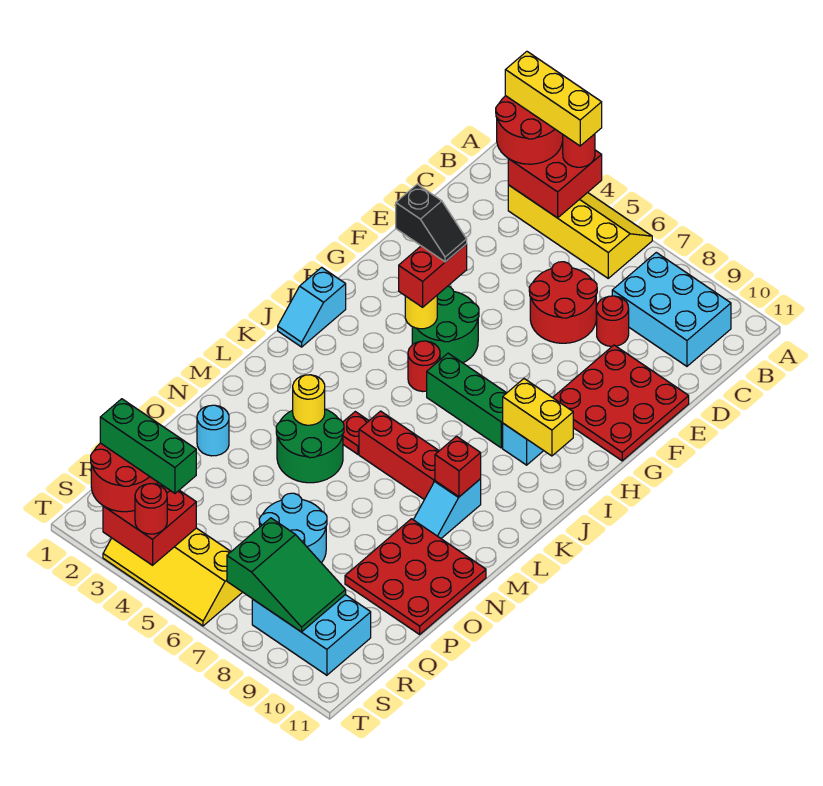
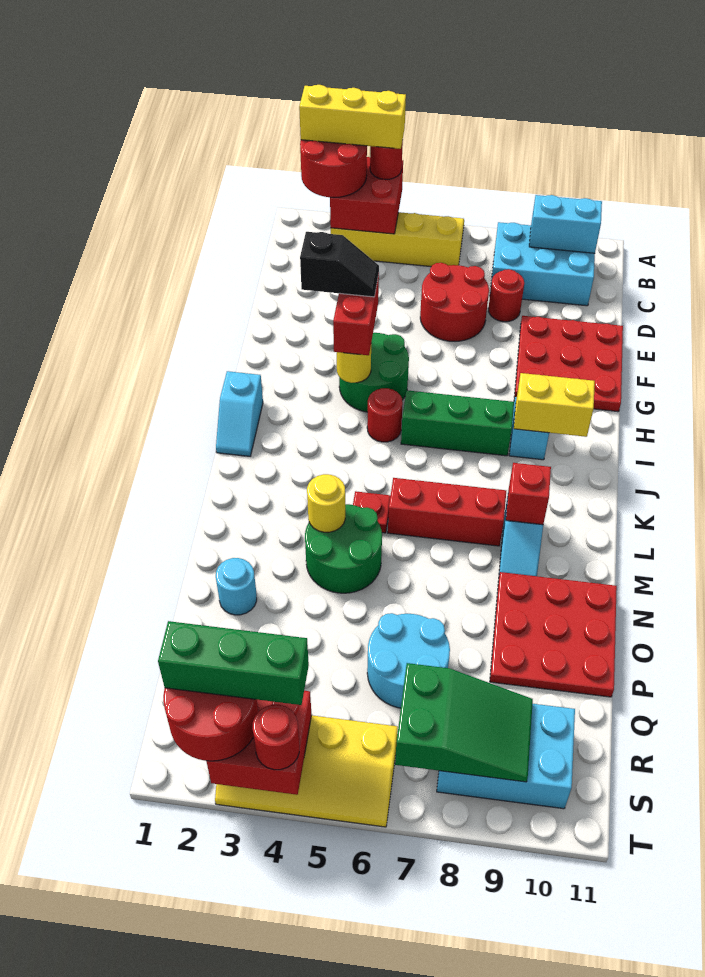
none -> cyan 1x2 brick [529,195,602,253]

